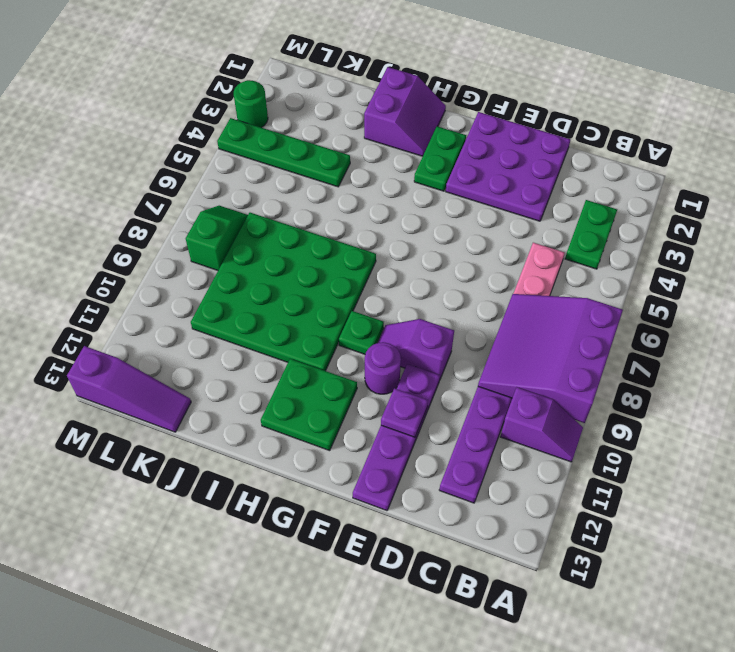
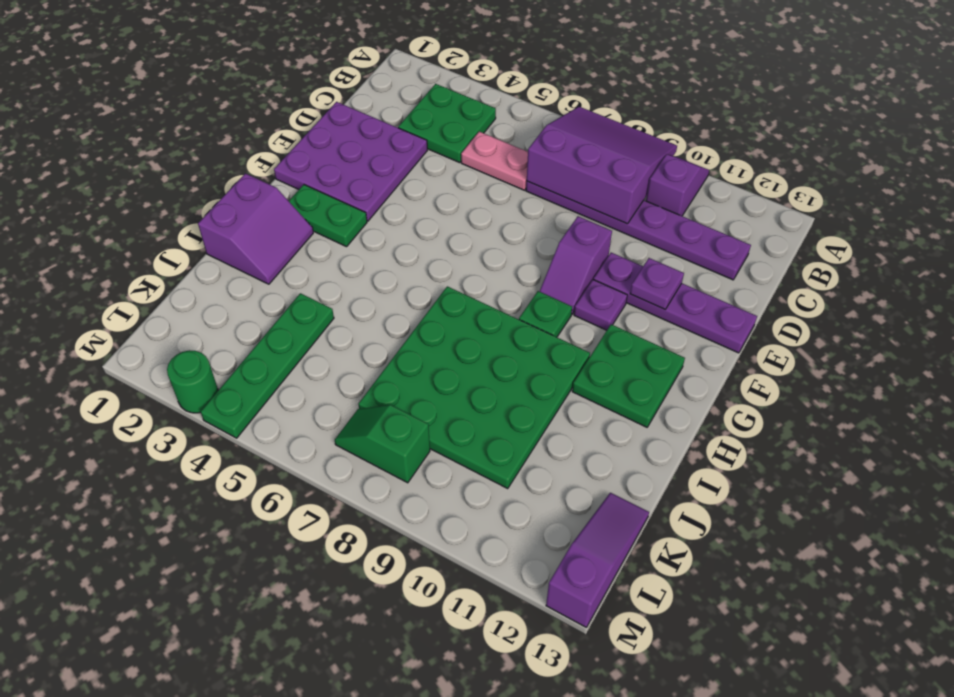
purple 3x3 slope [478,294,623,423] -> purple 3x3 slope turned to [527,107,677,224]
green 1x2 plate [565,200,617,269] -> green 2x2 plate [398,84,496,163]
purple 1x1 round brick [365,342,401,394] -> purple 1x1 plate [574,280,627,330]
purple 2x2 slope [364,67,446,156] -> purple 2x2 slope turned to [198,173,313,284]

